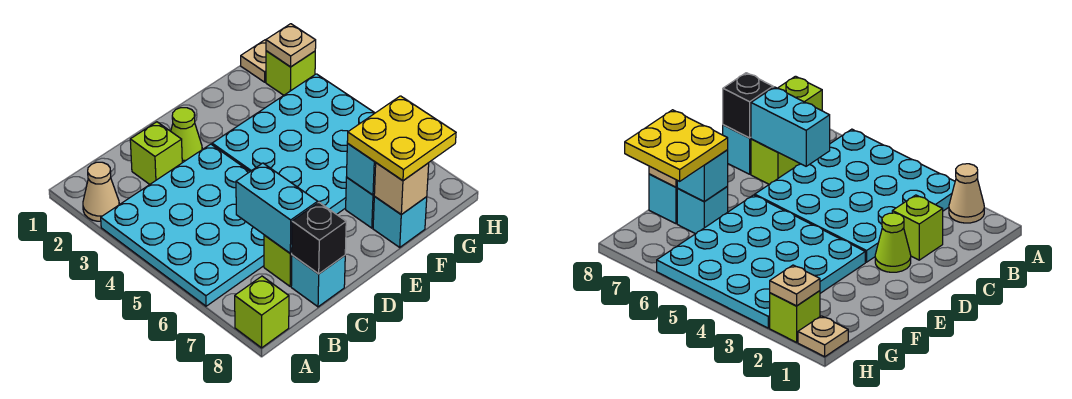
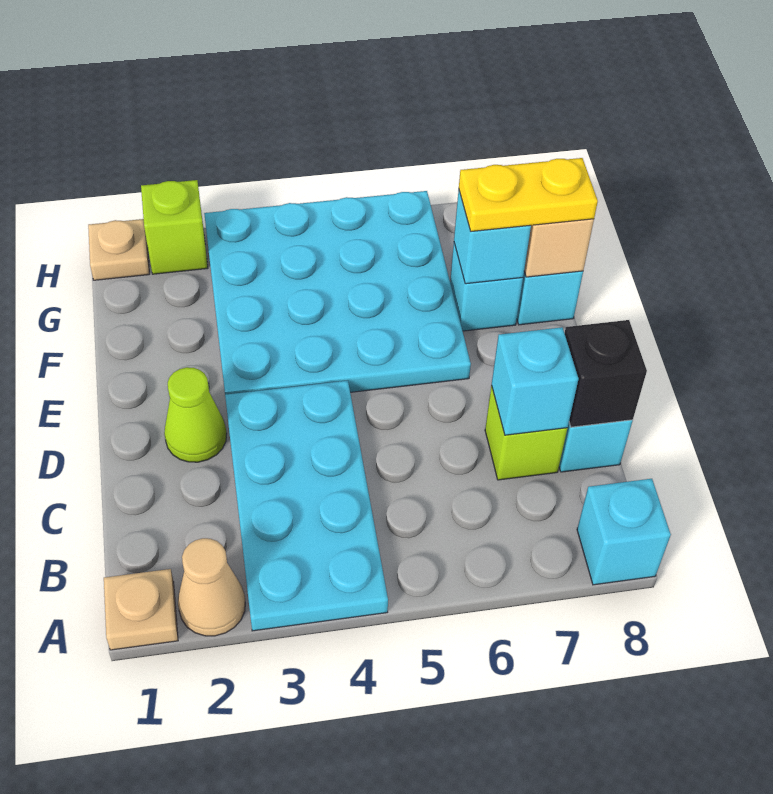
cyan 4x4 plate [101,144,264,306] -> cyan 2x4 plate [225,381,388,631]
lime 1x1 brick [235,276,289,348] -> cyan 1x1 brick [577,479,671,585]
lime 1x1 brick [130,122,182,184] -> none
cyan 1x2 brick [236,163,318,254] -> cyan 1x1 brick [492,327,578,435]
yellow 2x2 plate [347,96,456,181] -> yellow 1x2 plate [459,158,598,231]
tan 1x1 plate [266,24,316,67] -> tan 1x1 plate moved to [104,569,178,650]

